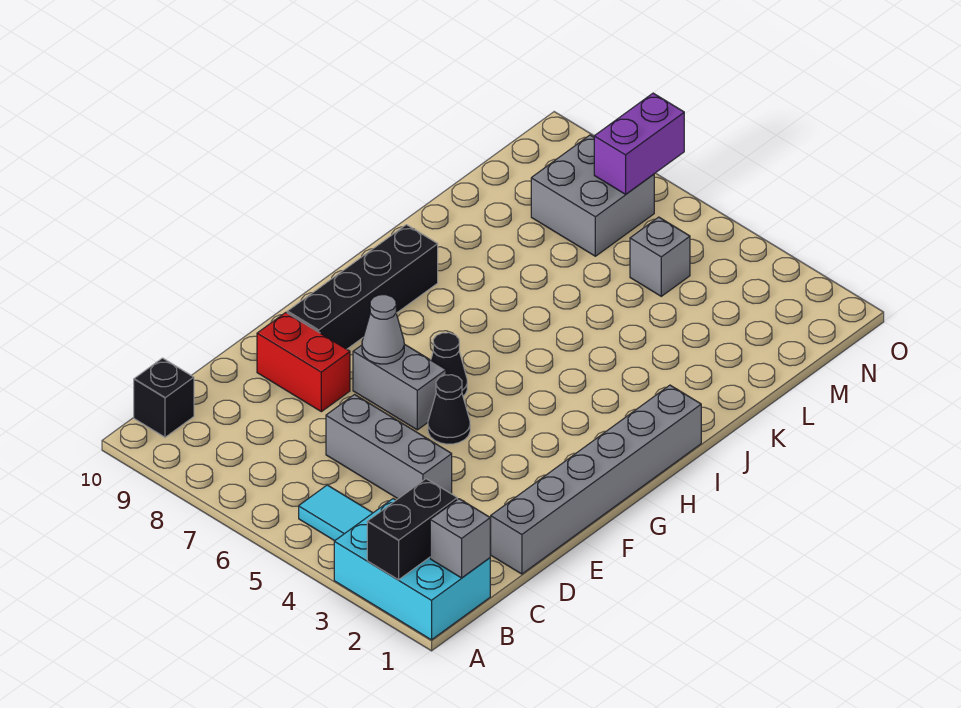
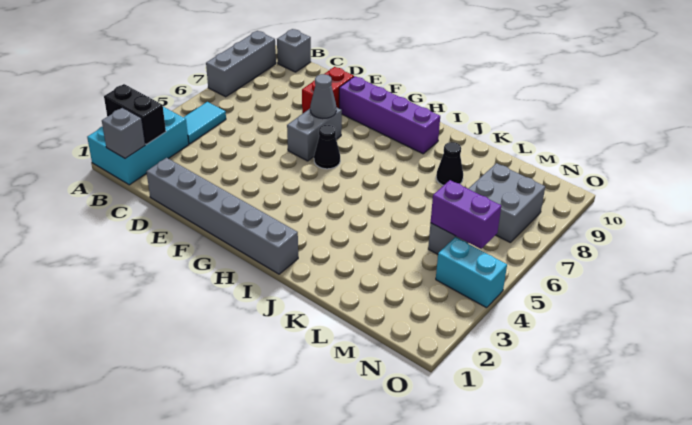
black 1x1 brick [134,358,194,437] -> grey 1x1 brick [277,29,311,72]
grey 1x3 brick [326,395,452,499] -> grey 1x3 brick moved to [206,31,276,97]
black 1x1 cone [428,375,470,444] -> black 1x1 cone moved to [436,142,463,185]
black 1x4 brick [287,225,438,349] -> purple 1x4 brick [339,76,440,154]
none -> cyan 1x2 brick [436,237,507,308]
purple 1x2 brick [594,93,684,194] -> purple 1x2 brick moved to [431,180,501,249]

